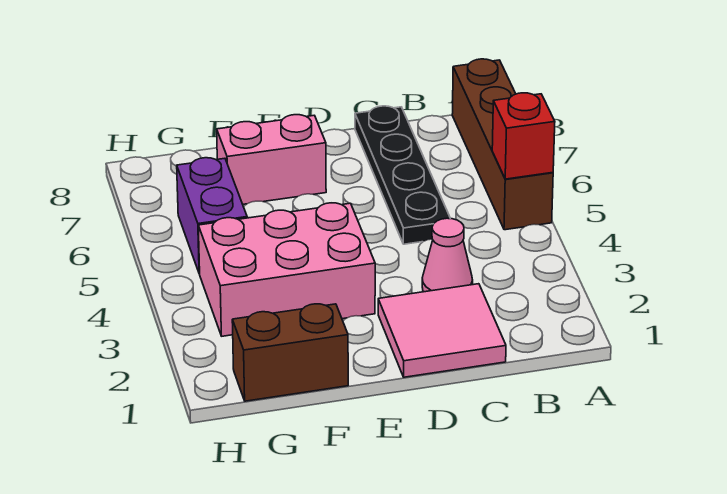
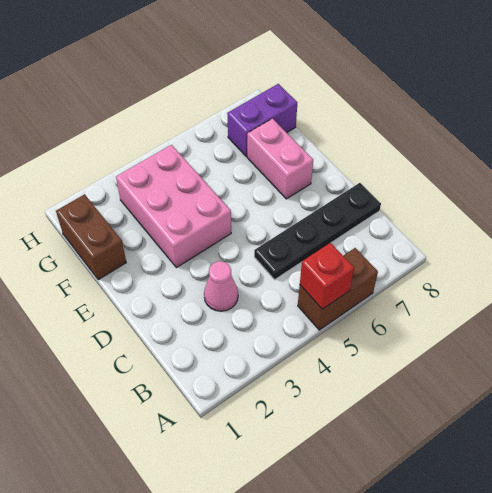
brown 1x4 brick [452,59,553,230] -> brown 1x2 brick [298,248,378,330]
pink 2x2 tile [378,284,506,377] -> none
purple 1x2 brick [177,158,247,274] -> purple 1x2 brick moved to [227,84,297,157]

